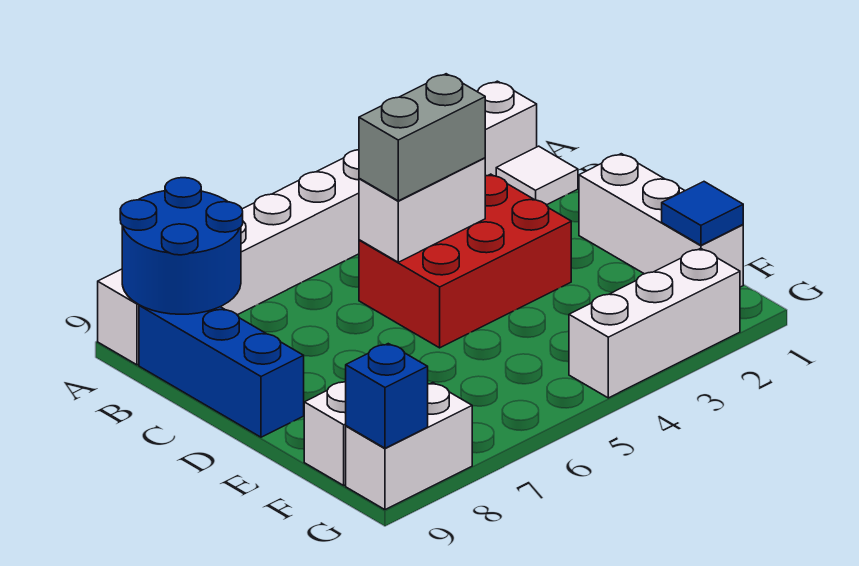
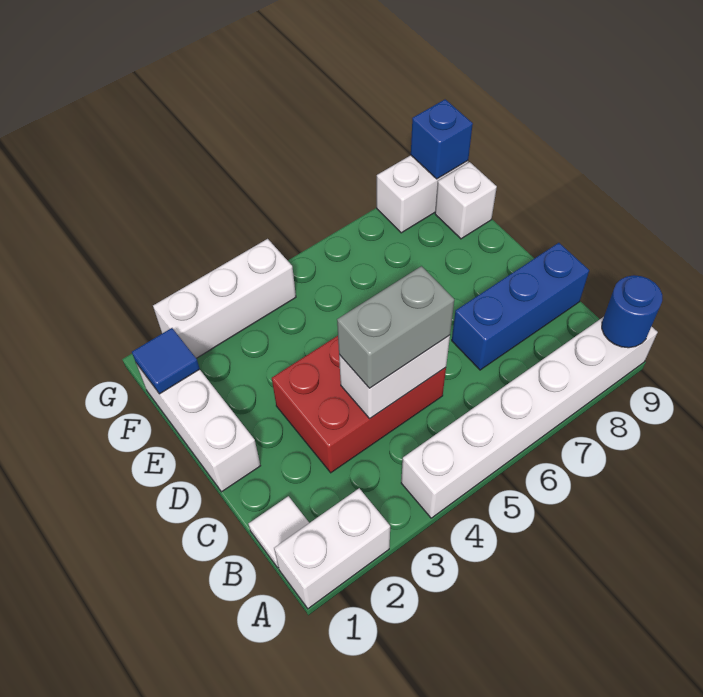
blue 2x2 round brick [120,178,243,314] -> blue 1x1 round brick [602,275,662,348]
blue 1x3 brick [139,305,304,437] -> blue 1x3 brick turned to [452,243,589,370]

